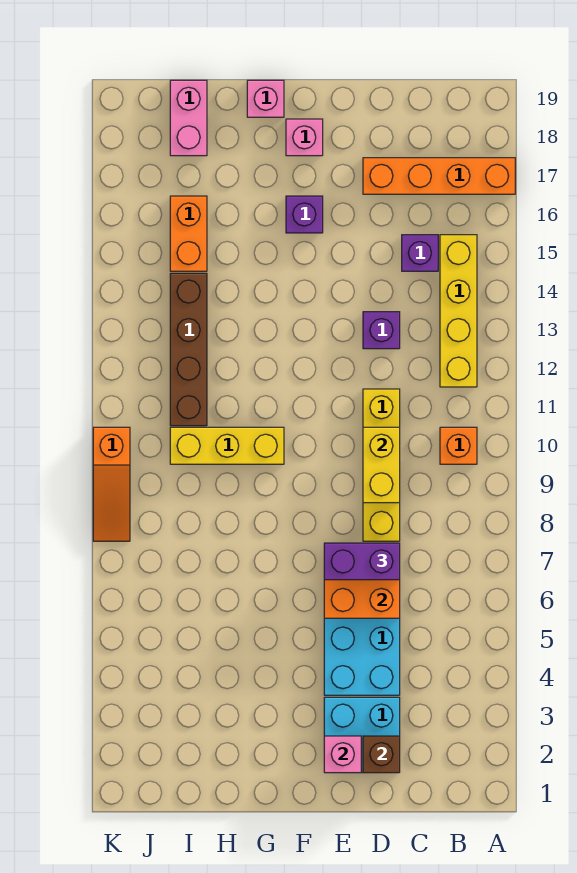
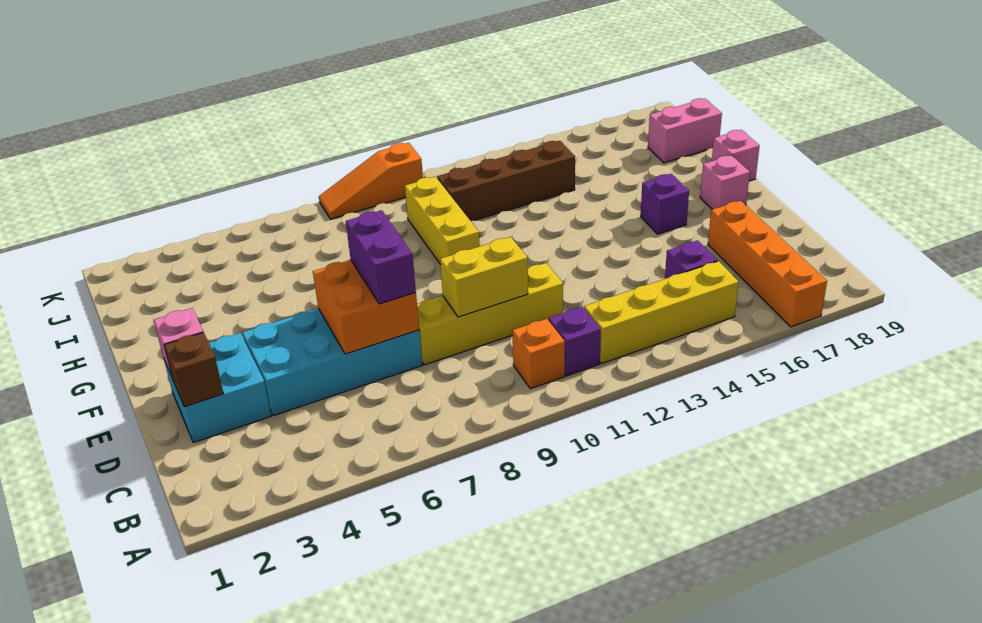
purple 1x1 brick [363,312,400,349] -> purple 1x1 brick moved to [549,307,601,376]
orange 1x2 brick [170,196,207,271] -> none

